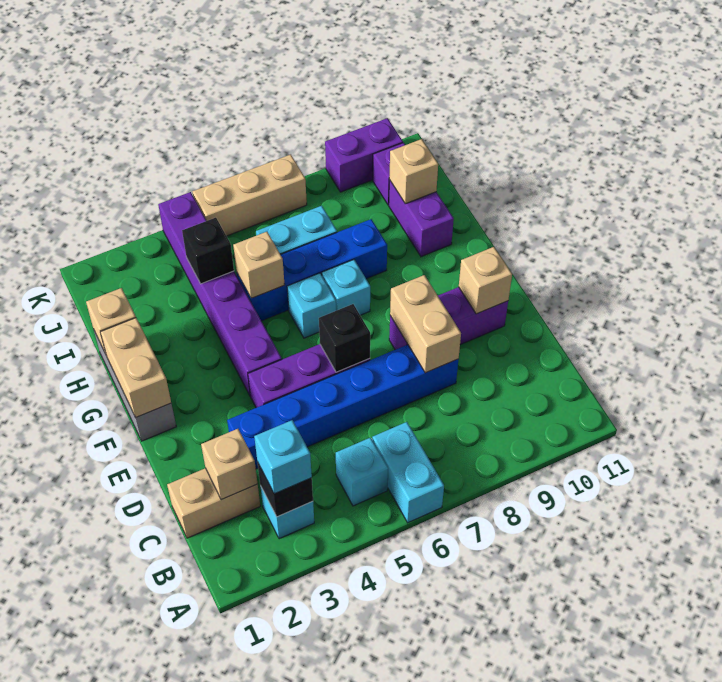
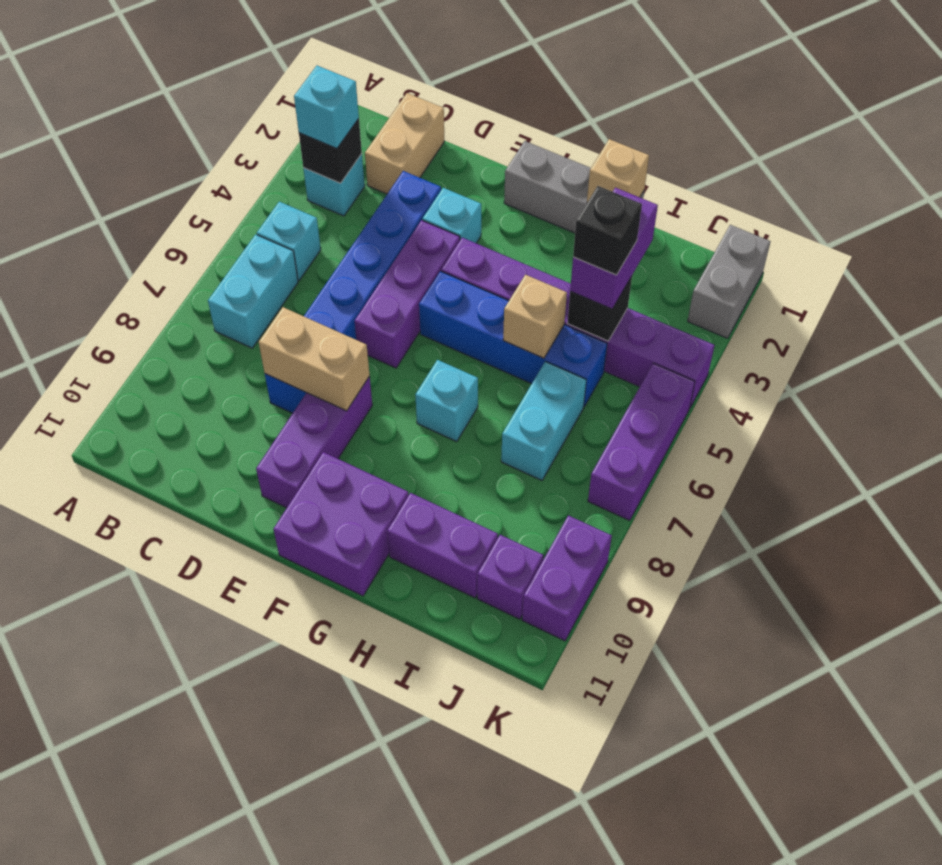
cyan 1x2 brick [372,422,444,523] -> cyan 1x2 brick turned to [208,234,298,348]
tan 1x1 brick [201,429,258,500] -> none
black 1x1 brick [319,304,370,372] -> black 1x1 brick moved to [573,186,642,275]
tan 1x1 brick [459,247,512,314] -> none
tan 1x2 brick [100,318,171,418] -> none
none -> purple 2x2 brick [274,452,409,596]
cyan 1x1 brick [287,273,336,338] -> cyan 1x1 brick moved to [422,188,481,243]
blue 1x4 brick [237,219,387,321] -> blue 1x4 brick turned to [419,271,607,407]
none -> purple 1x2 brick [570,188,658,309]
tan 1x1 brick [389,139,438,204] -> none
none -> grey 1x2 brick [688,225,771,338]
tan 1x3 brick [192,154,307,236] -> purple 1x3 brick [588,363,695,521]

